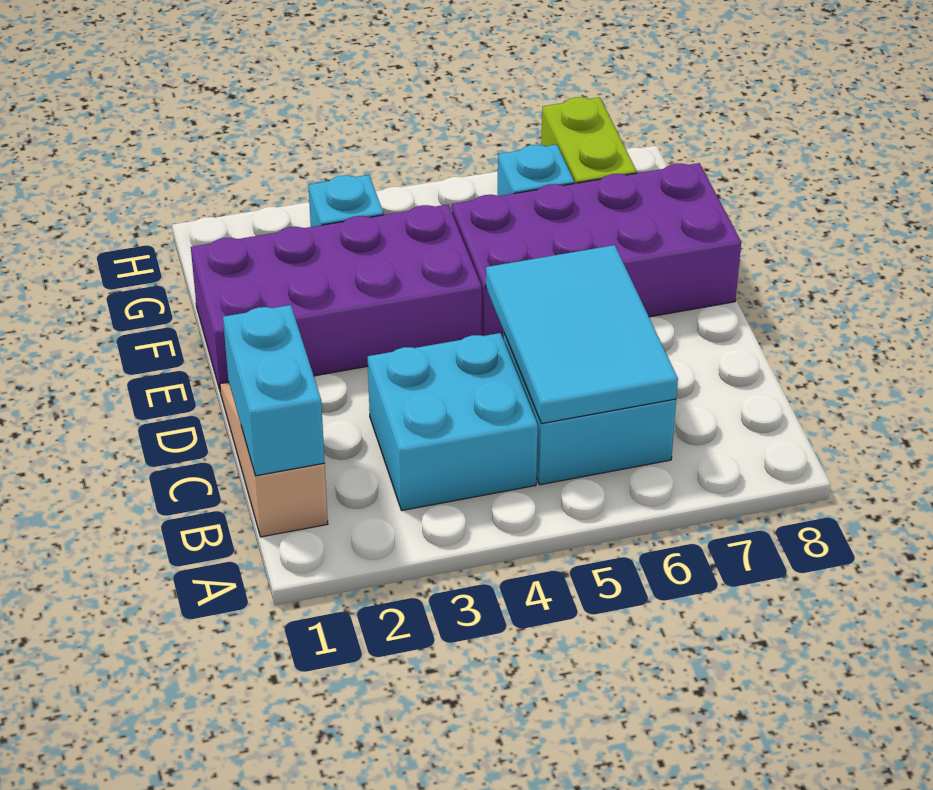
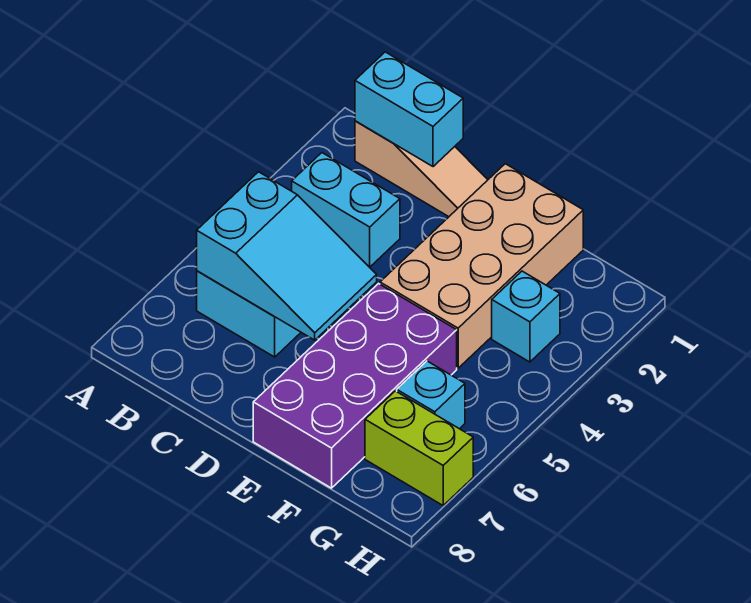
cyan 2x2 brick [368,333,538,510] -> cyan 1x2 brick [292,153,400,267]
cyan 2x3 tile [486,245,678,424] -> cyan 2x3 slope [197,172,377,340]
purple 2x4 brick [191,204,482,392] -> tan 2x4 brick [380,164,583,368]

